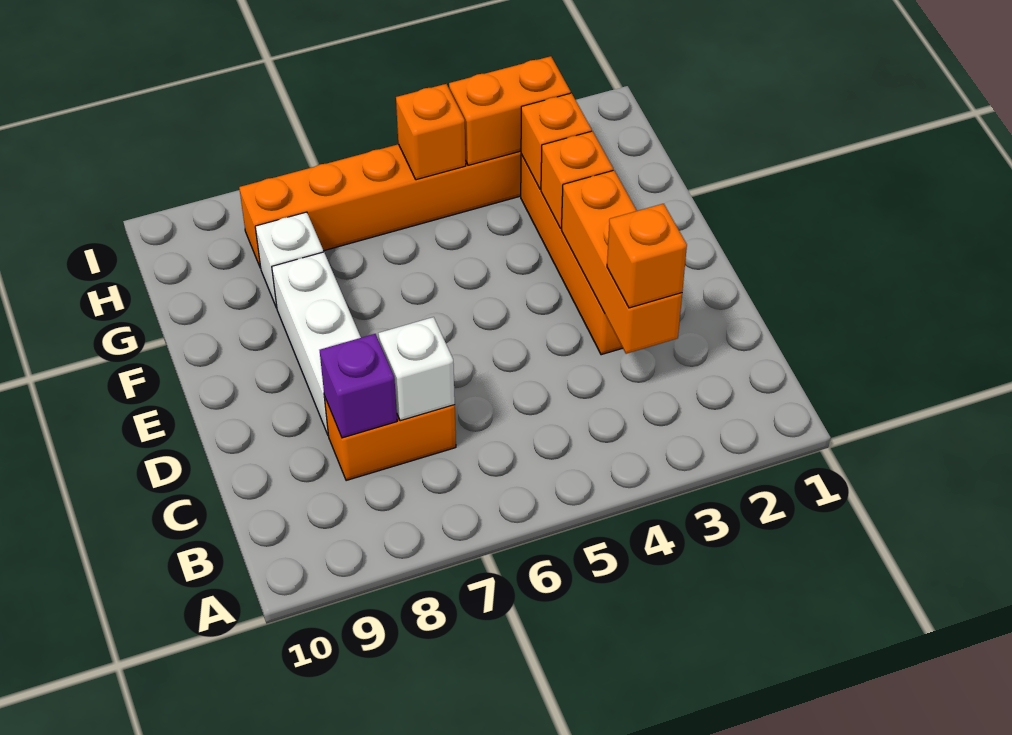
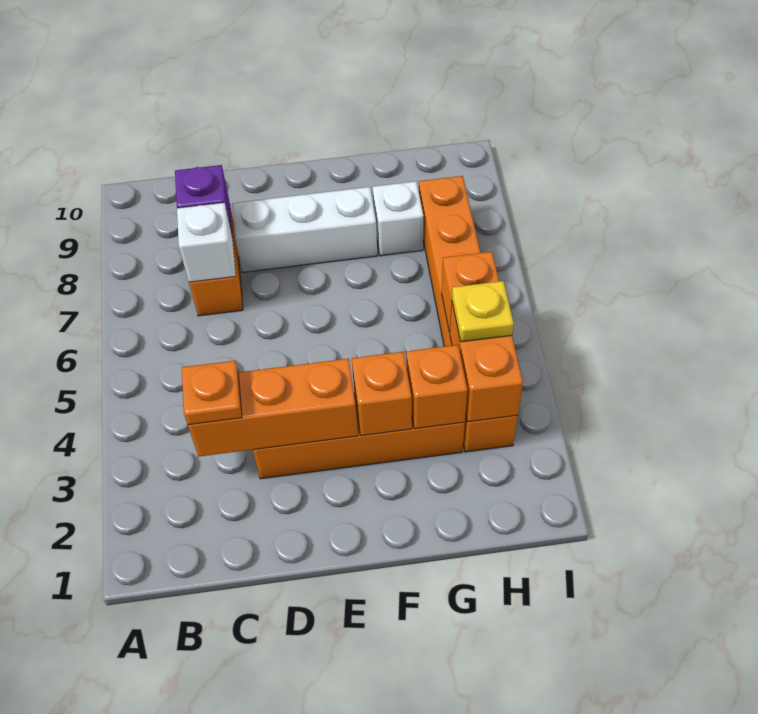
orange 1x1 brick [607,204,687,308] -> orange 1x1 plate [182,361,242,425]
none -> yellow 1x1 plate [452,281,514,342]

